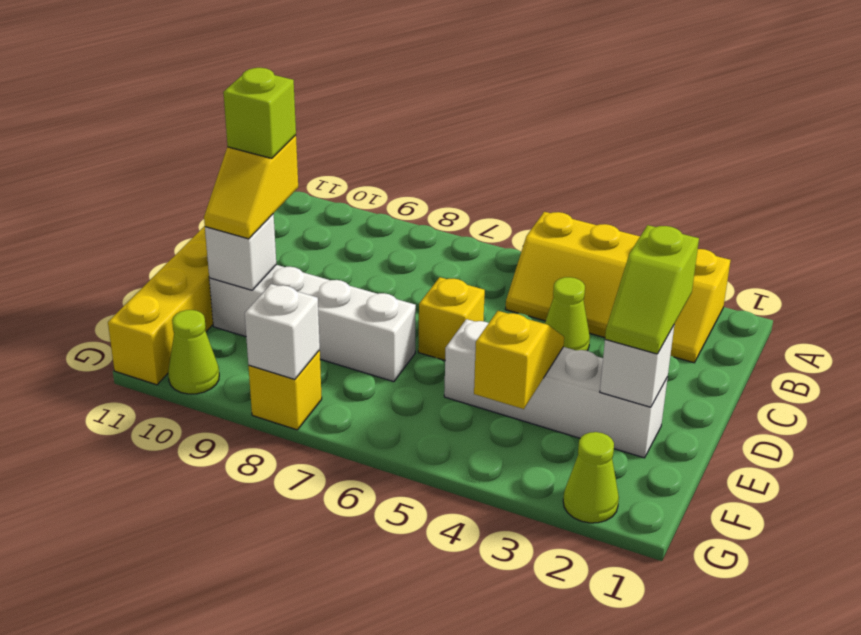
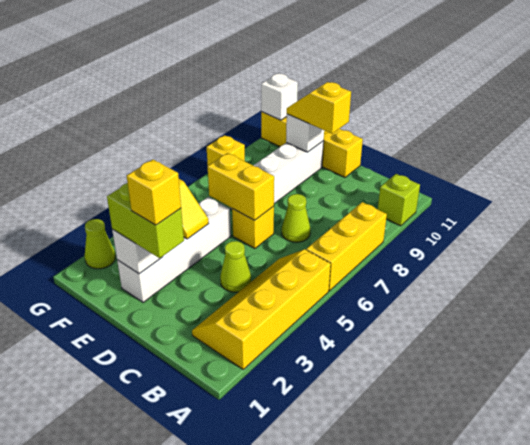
none -> yellow 1x3 brick [306,202,387,291]
lime 1x2 slope [605,225,699,354] -> lime 1x2 brick [107,183,184,258]
none -> yellow 1x1 brick [127,159,181,225]
none -> yellow 1x2 brick [208,153,274,220]
lime 1x1 brick [223,68,296,158] -> lime 1x1 brick moved to [378,174,420,226]
white 1x1 brick [245,284,320,379] -> white 1x1 brick moved to [261,74,298,120]
lime 1x1 cone [168,310,219,394] -> lime 1x1 cone moved to [282,194,310,242]

